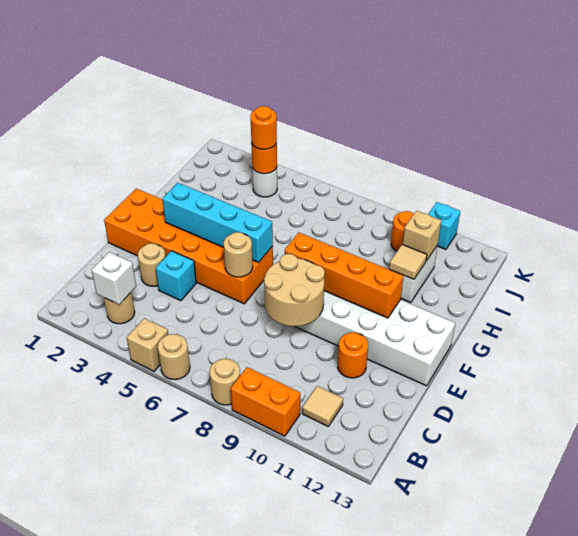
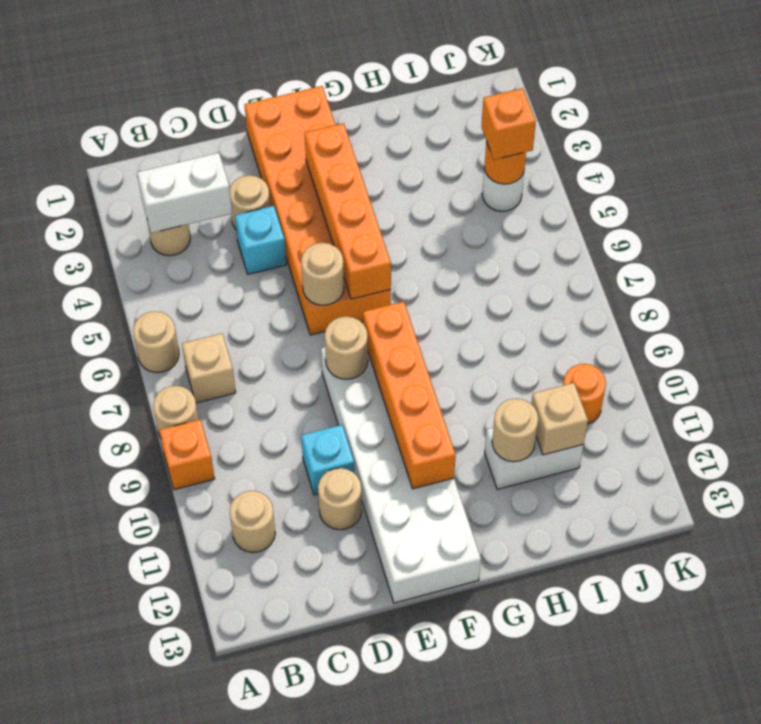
tan 1x1 brick [127,318,168,371] -> tan 1x1 brick moved to [182,333,236,403]
orange 1x2 brick [231,367,300,436] -> orange 1x1 brick [159,419,215,490]
white 1x1 brick [92,252,136,304] -> white 1x2 brick [137,153,232,233]
tan 1x1 tile [302,386,343,426] -> tan 1x1 round brick [230,491,275,553]
tan 2x2 round brick [264,254,325,326] -> tan 1x1 round brick [325,317,368,379]
orange 1x1 round brick [338,333,368,378] -> tan 1x1 round brick [318,468,362,530]
cyan 1x4 brick [162,183,273,262] -> orange 1x4 brick [305,123,391,299]
tan 1x1 tile [389,244,427,279] -> tan 1x1 round brick [492,399,538,462]
orange 1x1 round brick [250,106,277,149] -> orange 1x1 brick [481,88,536,160]
cyan 1x1 brick [428,202,460,249] -> cyan 1x1 brick moved to [301,425,354,495]

